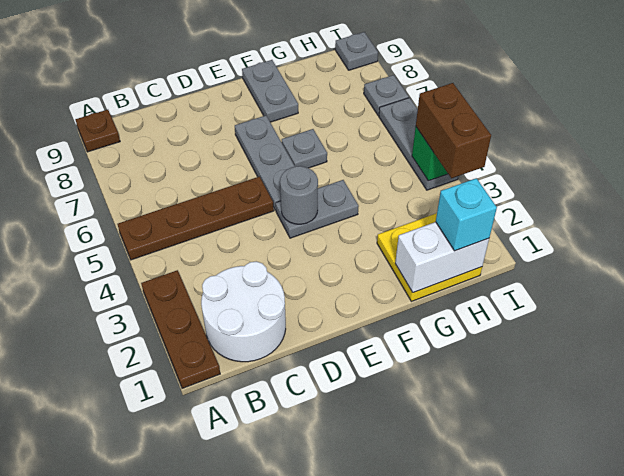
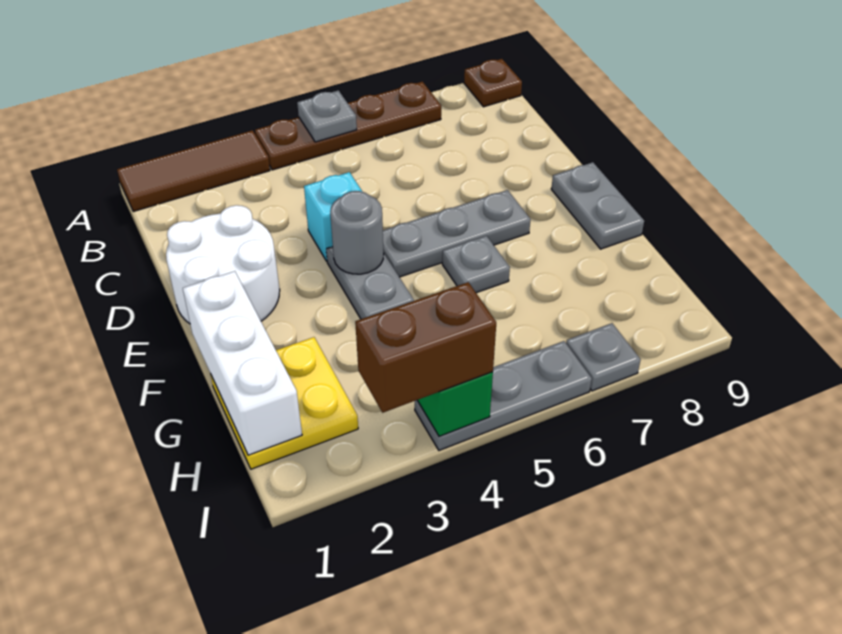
brown 1x3 plate [141,270,220,388] -> brown 1x3 tile [117,130,270,211]
brown 1x4 plate [117,177,274,260] -> brown 1x4 plate turned to [255,82,441,170]
white 2x2 round brick [201,261,286,362] -> white 2x2 round brick moved to [166,205,280,324]
grey 1x2 plate [242,60,298,122] -> grey 1x2 plate turned to [551,162,644,249]
white 1x2 brick [395,222,489,293] -> white 1x3 brick [183,271,302,455]
cyan 1x1 brick [436,178,497,251] -> cyan 1x1 brick moved to [304,172,362,261]
grey 1x1 plate [335,32,378,70] -> grey 1x1 plate moved to [297,90,357,142]

